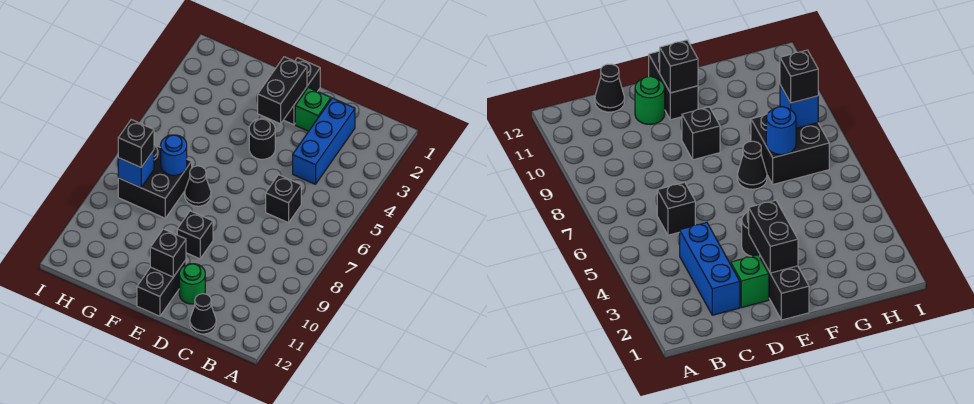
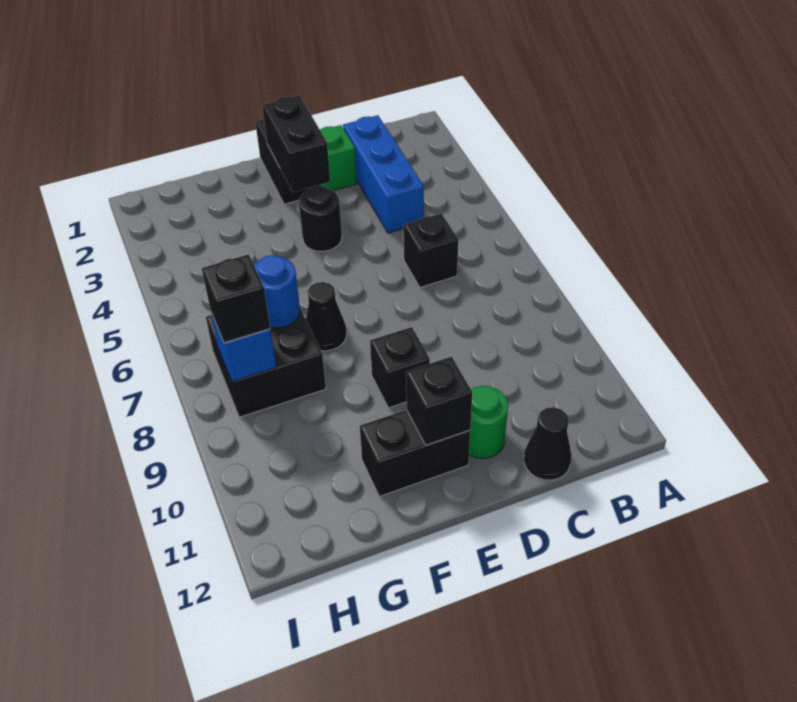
black 1x2 brick [137,260,186,316] -> black 1x2 brick turned to [360,410,470,496]

